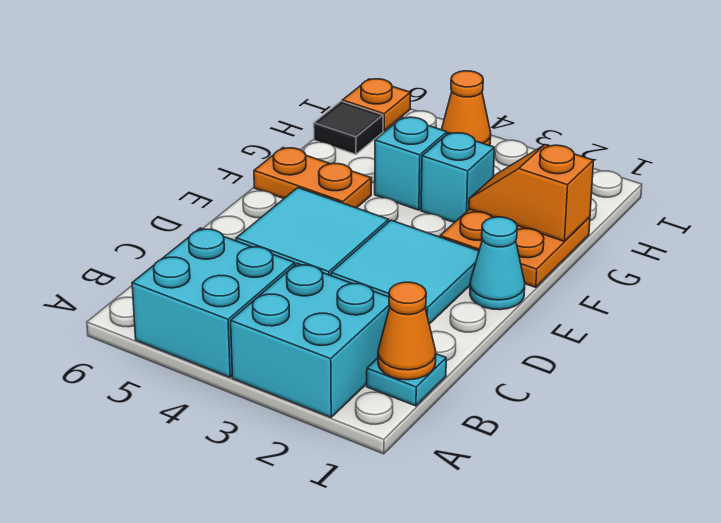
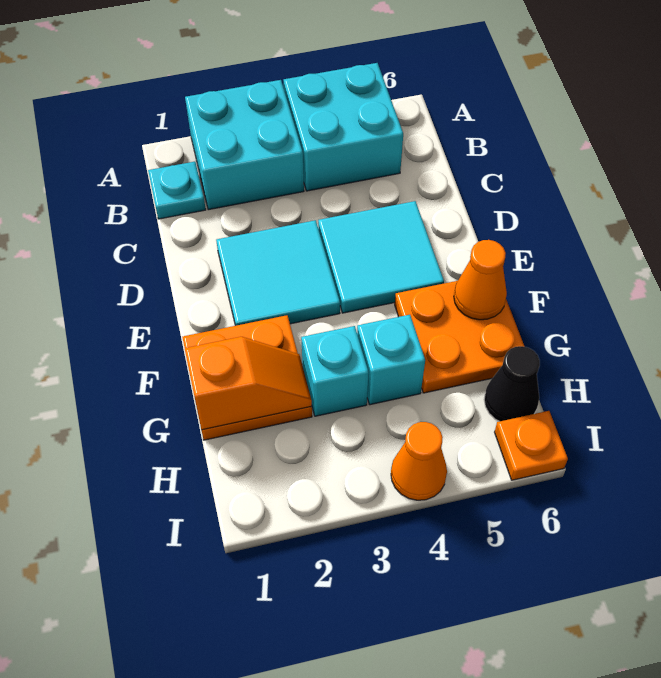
orange 1x1 cone [378,282,436,380] -> orange 1x1 cone moved to [454,240,507,320]
cyan 1x1 cone [470,217,525,310] -> none
orange 1x2 plate [254,148,371,208] -> orange 2x2 plate [395,281,524,393]
black 1x1 tile [314,101,383,154] -> black 1x1 cone [484,346,540,421]

